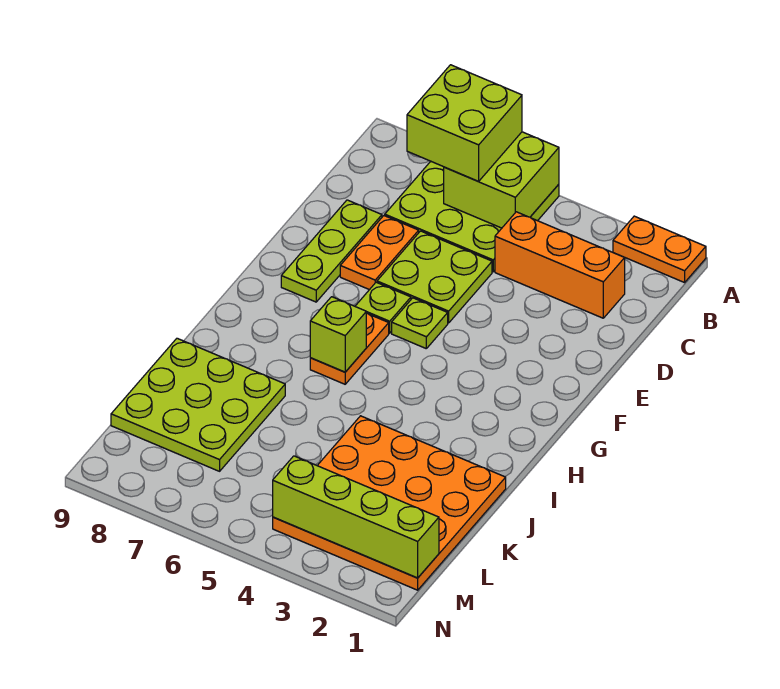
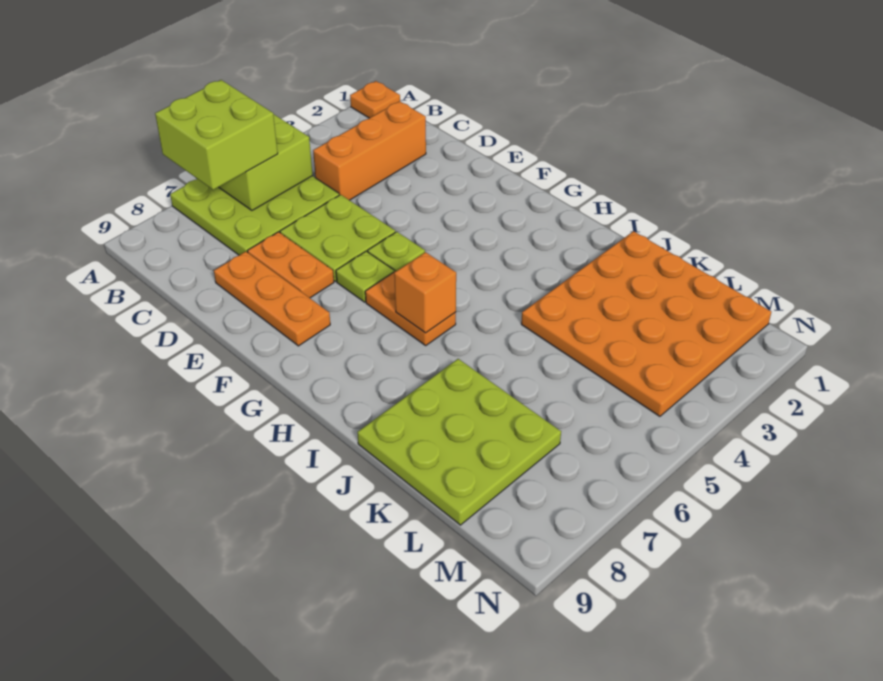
orange 1x2 plate [613,216,706,283] -> orange 1x1 plate [350,81,400,118]
lime 1x3 plate [281,200,382,302] -> orange 1x3 plate [214,251,330,346]
lime 1x1 brick [310,297,366,372] -> orange 1x1 brick [394,252,456,333]
lime 1x4 brick [273,456,439,578] -> none

